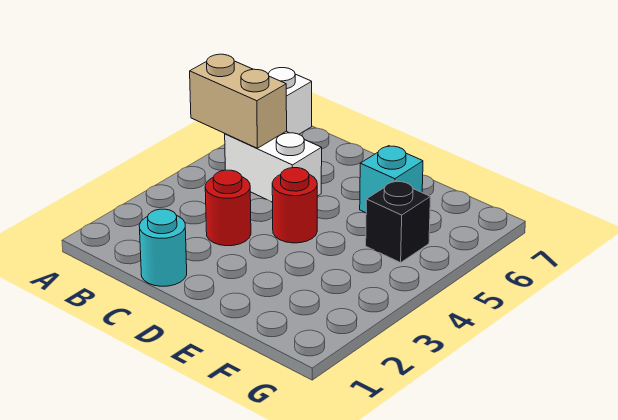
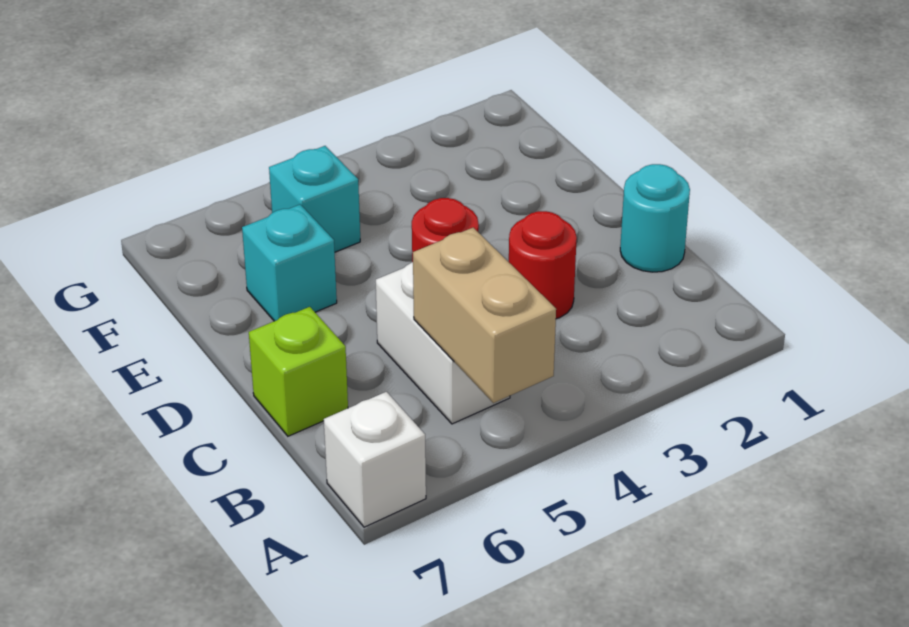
none -> lime 1x1 brick [249,307,348,436]
black 1x1 brick [366,181,430,263] -> cyan 1x1 brick [269,146,360,252]

